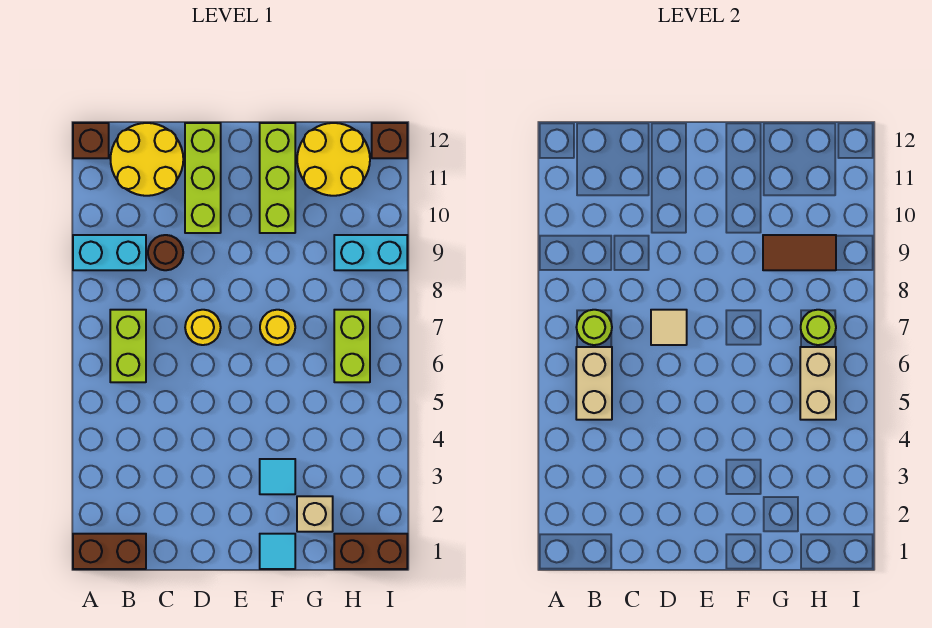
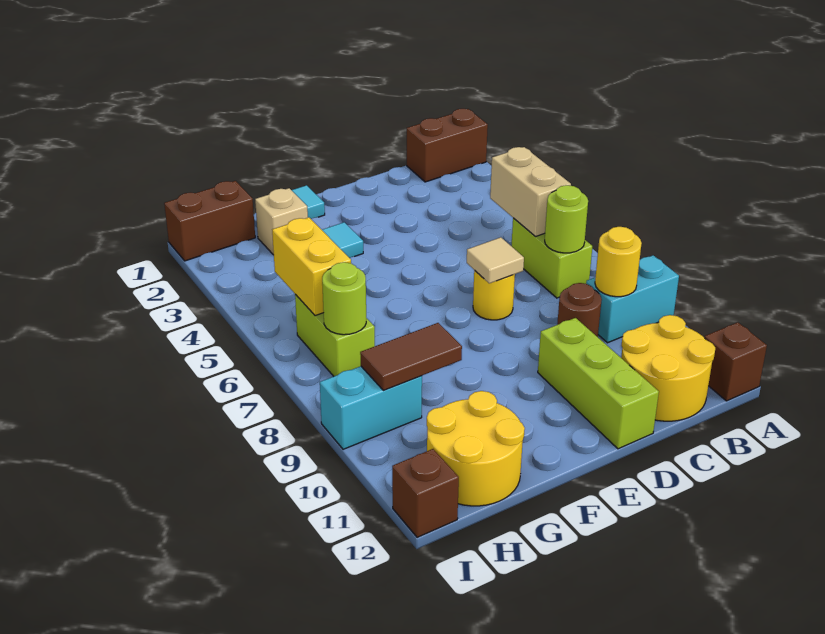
yellow 1x1 round brick [260,310,295,345] -> yellow 1x1 round brick moved to [595,227,642,297]
lime 1x3 brick [260,123,295,233] -> none
tan 1x2 brick [800,347,836,420] -> yellow 1x2 brick [272,217,351,316]

